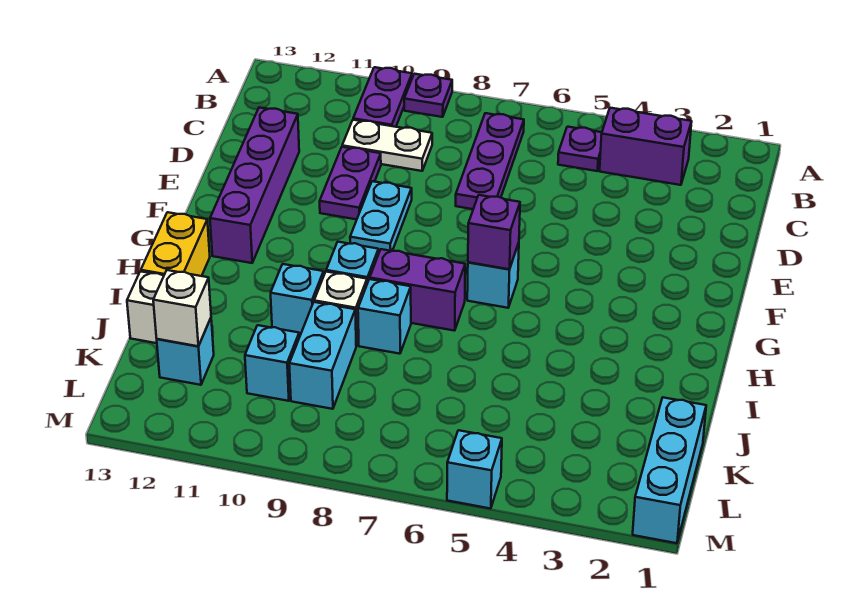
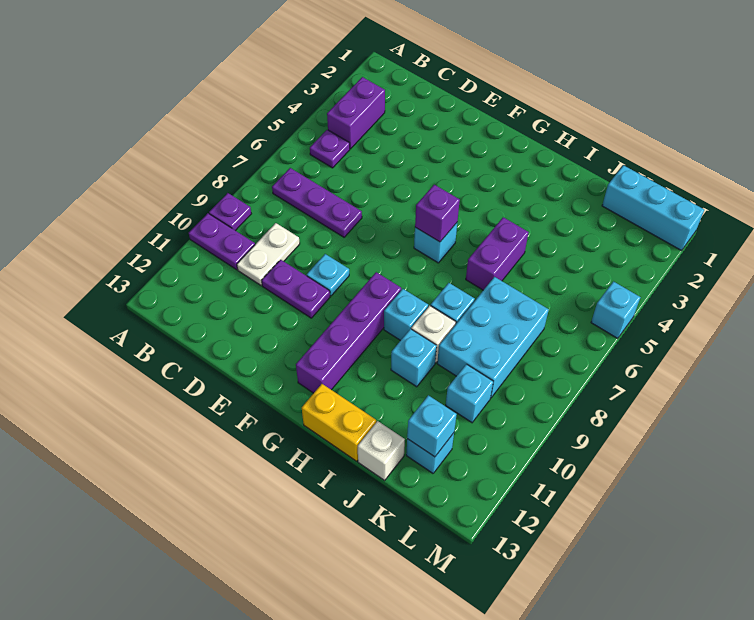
purple 1x4 brick [210,108,299,263] -> purple 1x4 brick turned to [296,272,401,393]
cyan 1x2 plate [350,181,412,252] -> cyan 1x1 plate [307,254,349,296]
purple 1x2 brick [370,249,465,331] -> purple 1x2 brick moved to [466,217,529,290]
cyan 1x2 brick [289,302,356,409] -> cyan 2x3 brick [437,277,549,398]
white 1x1 brick [153,270,211,346] -> cyan 1x1 brick [407,395,457,457]

